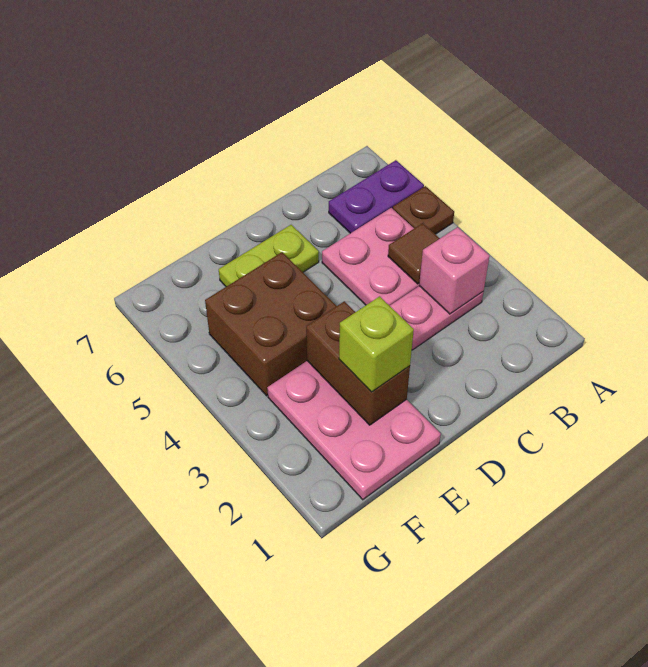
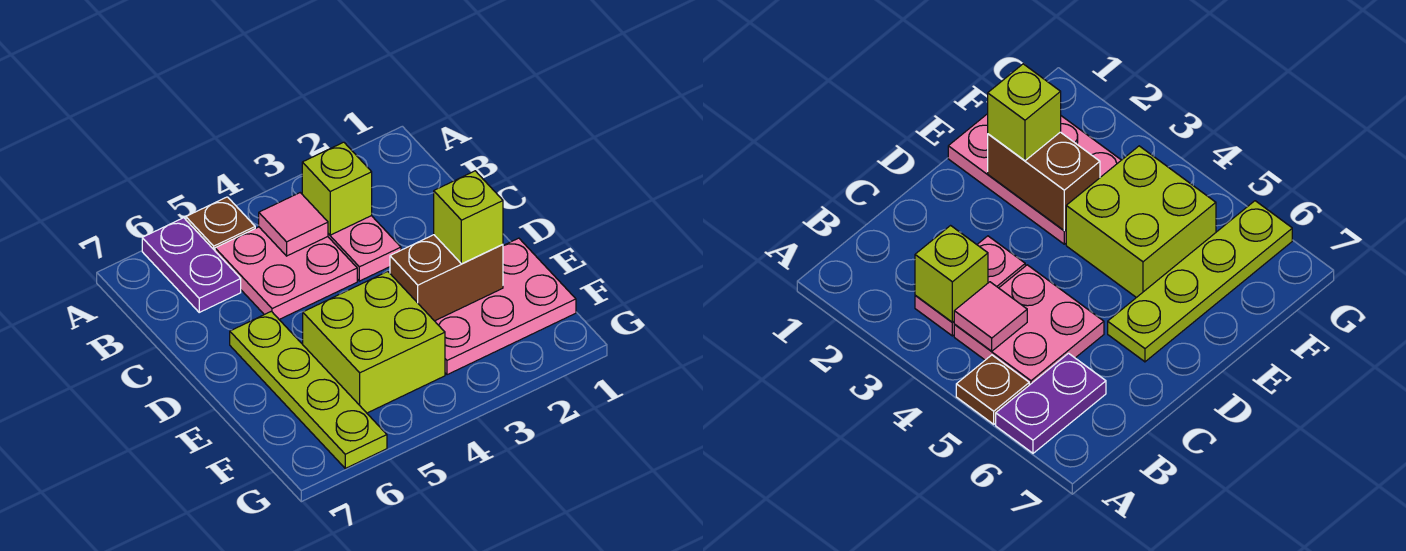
pink 1x1 brick [419,227,490,314] -> lime 1x1 brick [302,142,372,235]
brown 1x1 tile [388,223,440,284] -> pink 1x1 tile [259,193,328,256]
lime 1x2 plate [219,225,319,287] -> lime 1x4 plate [230,311,387,468]
brown 2x2 brick [205,252,336,396] -> lime 2x2 brick [303,272,445,413]

